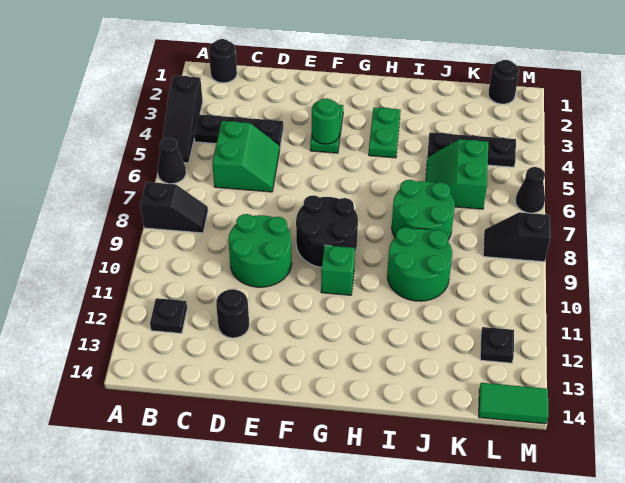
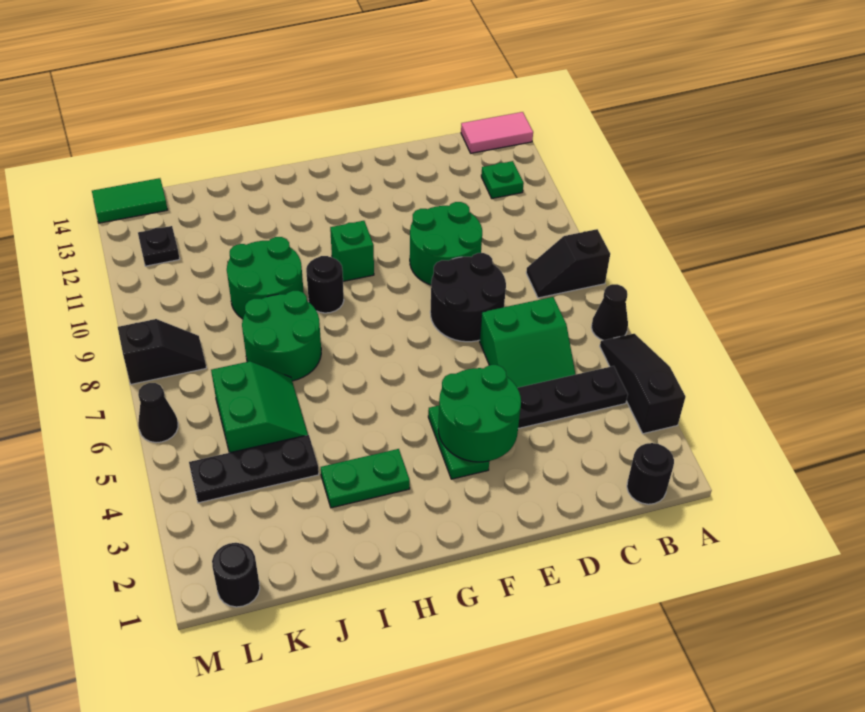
none -> pink 1x2 tile [461,112,533,153]
black 1x1 plate [150,298,187,333] -> green 1x1 plate [481,161,524,198]
green 2x2 slope [212,121,280,192] -> green 2x2 slope turned to [480,297,576,388]
black 1x1 round brick [216,289,249,338] -> black 1x1 round brick moved to [306,256,344,313]
green 1x1 round brick [312,98,340,144] -> green 2x2 round brick [438,365,521,462]
black 2x2 round brick [296,195,358,267] -> black 2x2 round brick moved to [430,253,506,342]
green 1x2 plate [369,107,401,158] -> green 1x2 plate turned to [321,449,410,508]

